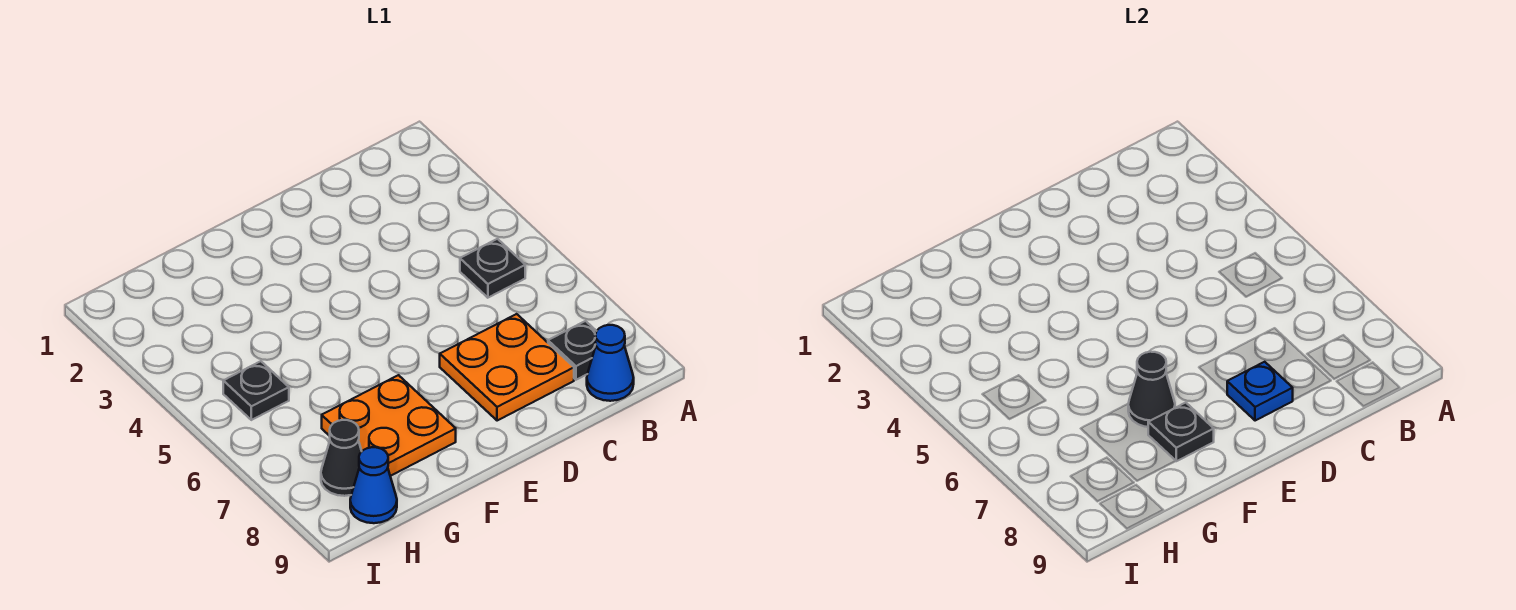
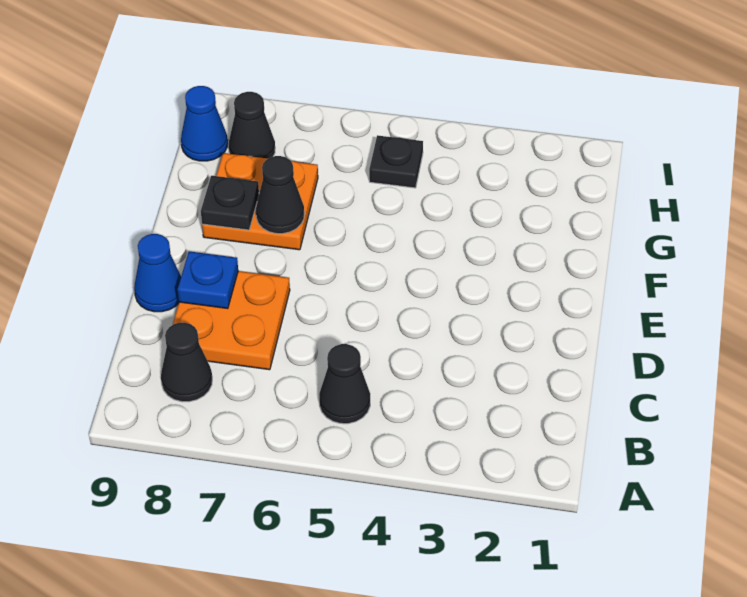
black 1x1 plate [460,239,525,298] -> black 1x1 cone [319,344,370,424]
black 1x1 plate [548,321,596,380] -> black 1x1 cone [161,323,212,402]
blue 1x1 cone [587,325,634,401] -> blue 1x1 cone moved to [134,234,181,312]

